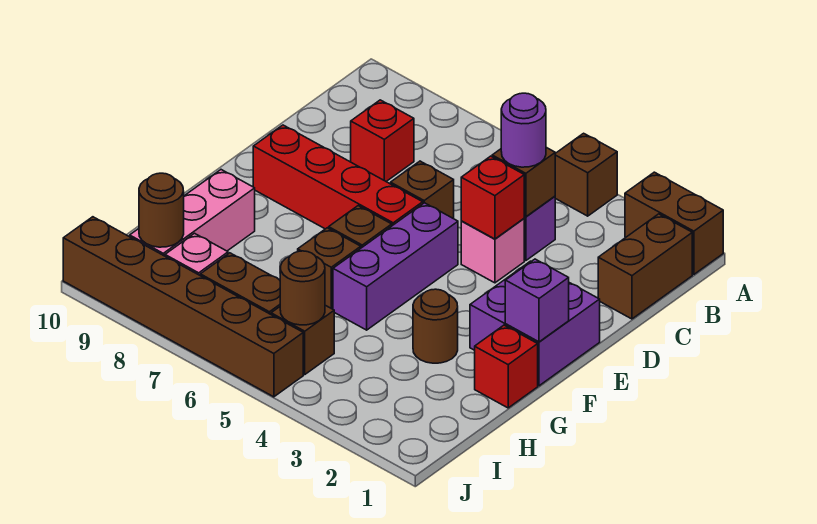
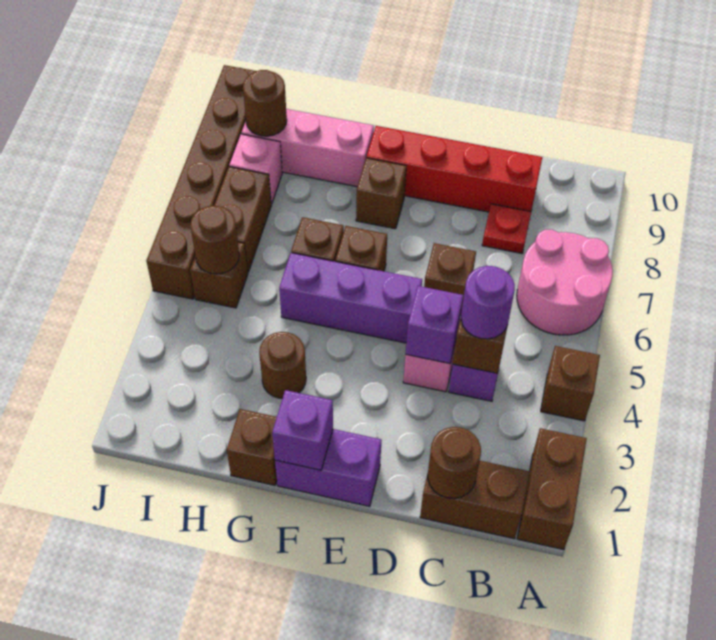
none -> pink 2x2 round brick [517,230,613,335]
none -> brown 1x1 round brick [428,427,481,498]
red 1x1 brick [351,100,414,181] -> red 1x1 plate [482,204,531,254]
red 1x1 brick [461,156,525,239] -> purple 1x1 brick [406,286,463,364]
purple 2x2 brick [470,261,600,386] -> purple 1x2 brick [275,429,382,507]
red 1x4 brick [253,125,423,229] -> red 1x4 brick turned to [367,126,542,212]
none -> brown 1x1 brick [356,158,406,229]
red 1x1 brick [475,325,538,408] -> brown 1x1 brick [227,409,277,485]

